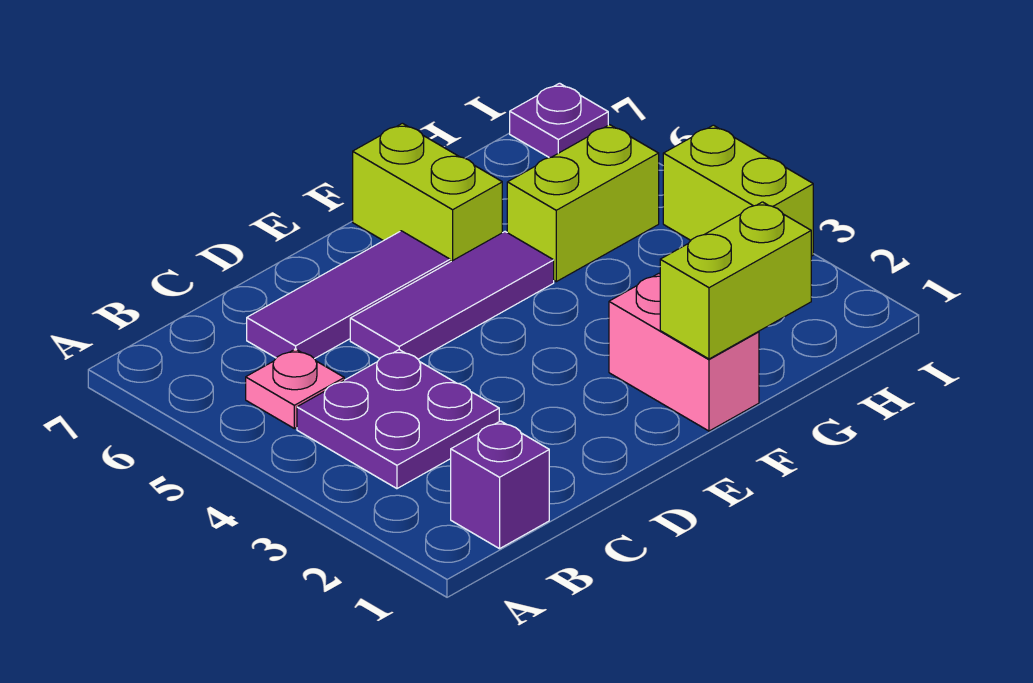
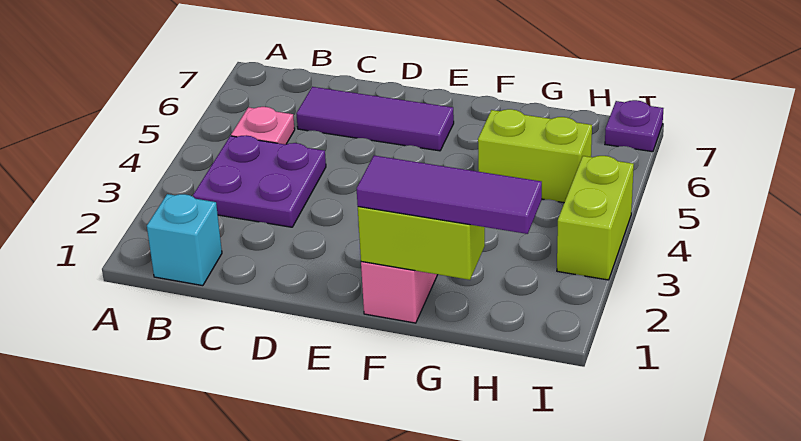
purple 1x1 brick [451,421,549,549] -> cyan 1x1 brick [147,194,222,286]
purple 1x3 tile [350,232,554,359] -> purple 1x3 tile moved to [357,156,542,234]
lime 1x2 brick [353,123,502,262] -> none

